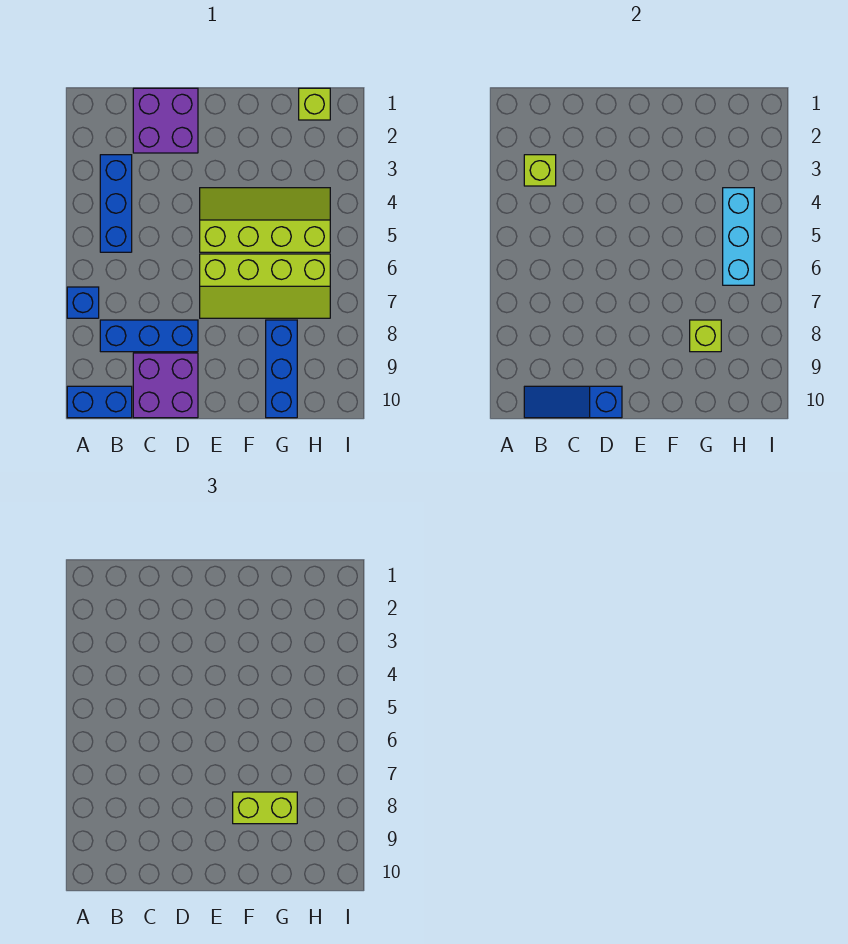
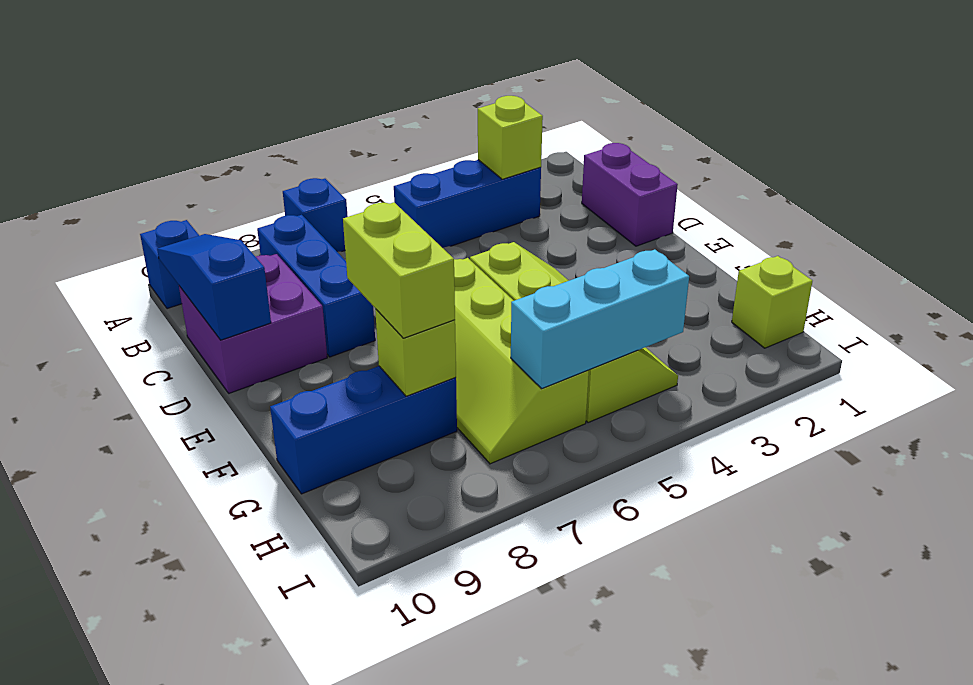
blue 1x2 brick [67,386,132,418] -> blue 1x1 brick [140,220,199,309]
purple 2x2 brick [133,88,198,153] -> purple 1x2 brick [582,143,678,246]

